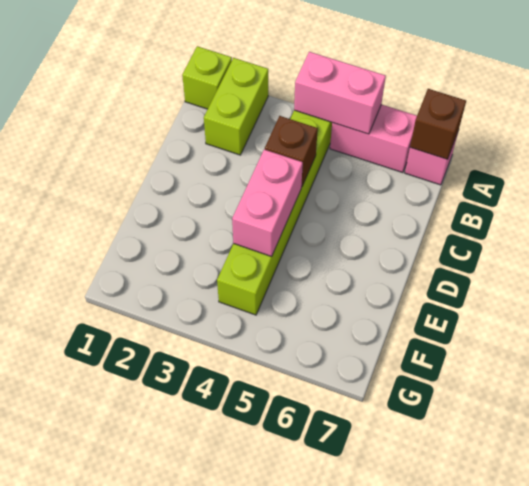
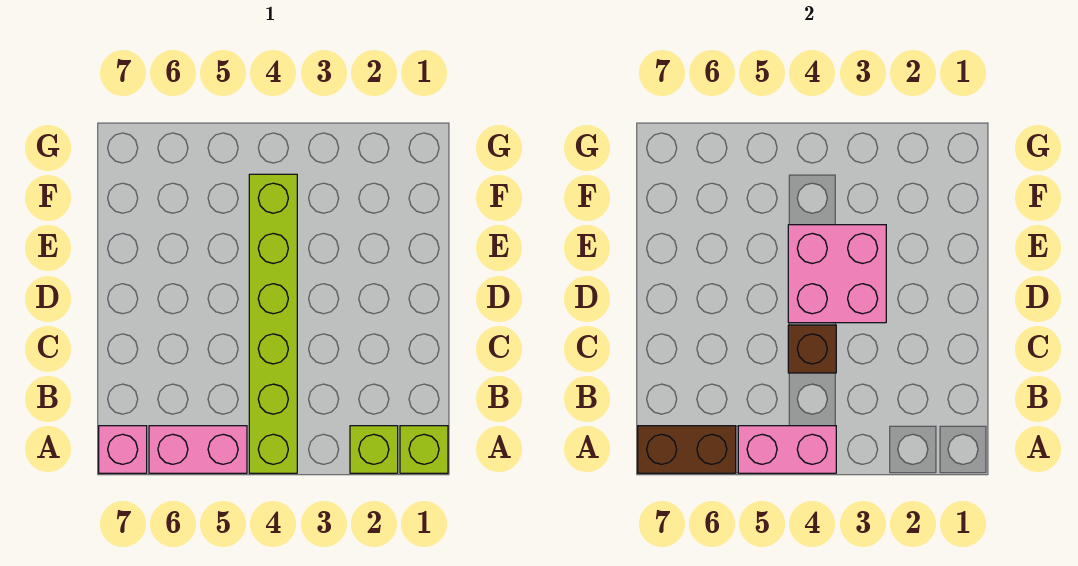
lime 1x2 brick [204,58,268,155] -> lime 1x1 brick [350,426,398,473]
brown 1x1 brick [410,89,466,159] -> brown 1x2 brick [638,426,736,473]
pink 1x2 brick [232,149,303,256] -> pink 2x2 brick [788,225,886,323]

